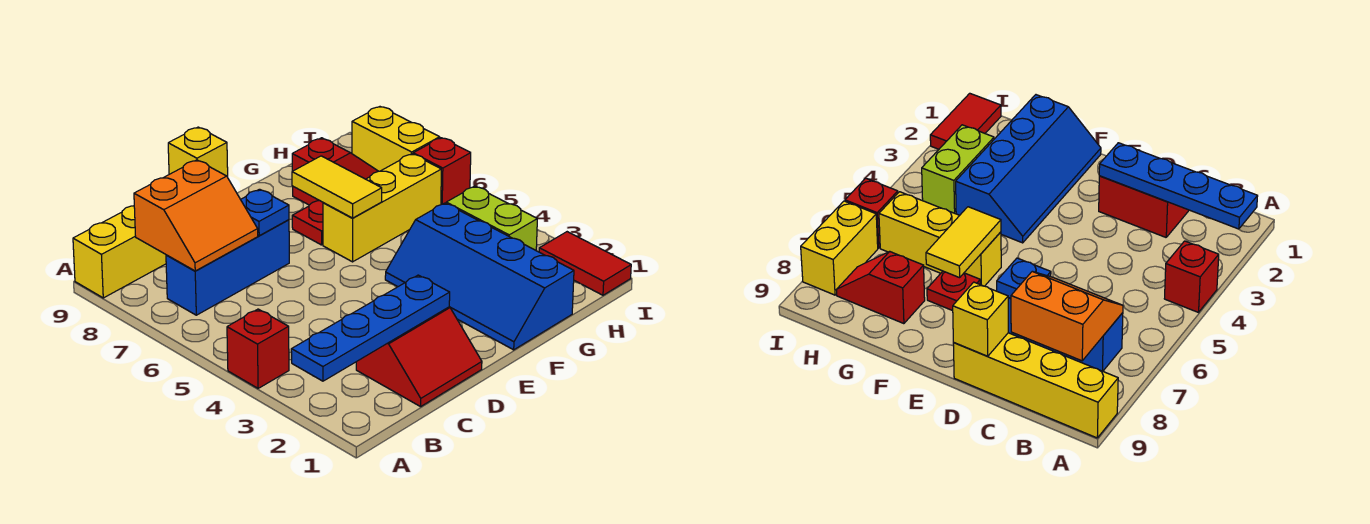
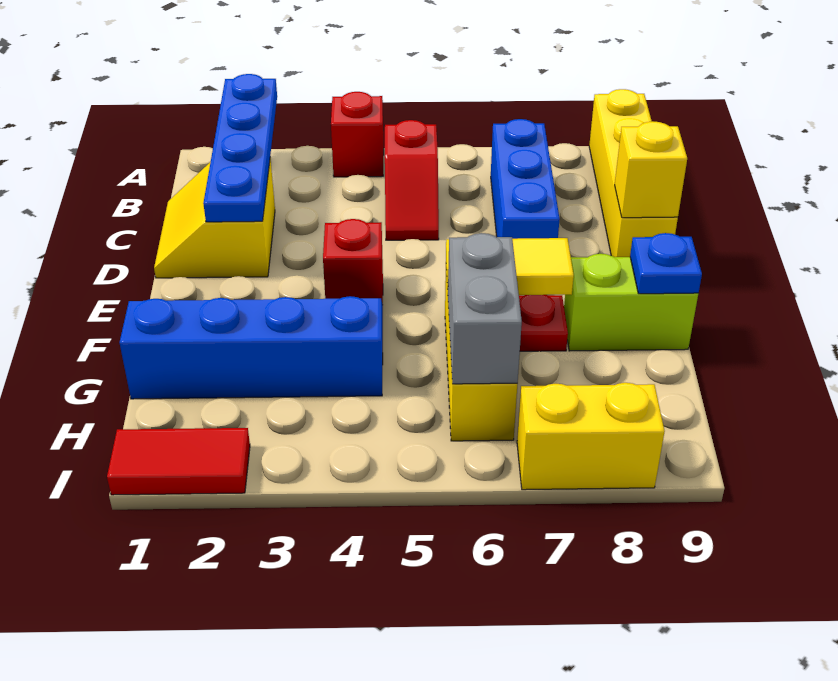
orange 2x2 slope [134,160,258,271] -> none
red 2x2 slope [356,307,482,407] -> yellow 2x2 slope [154,158,275,278]
blue 1x1 plate [241,189,289,236] -> blue 1x1 plate moved to [630,233,702,294]
none -> grey 1x2 brick [448,233,522,384]
red 1x2 slope [292,138,378,205] -> red 1x2 slope moved to [385,120,439,240]
lime 1x2 brick [446,186,537,250] -> lime 1x2 brick moved to [564,254,698,351]
red 1x1 brick [413,138,471,205] -> red 1x1 brick moved to [323,219,383,305]

